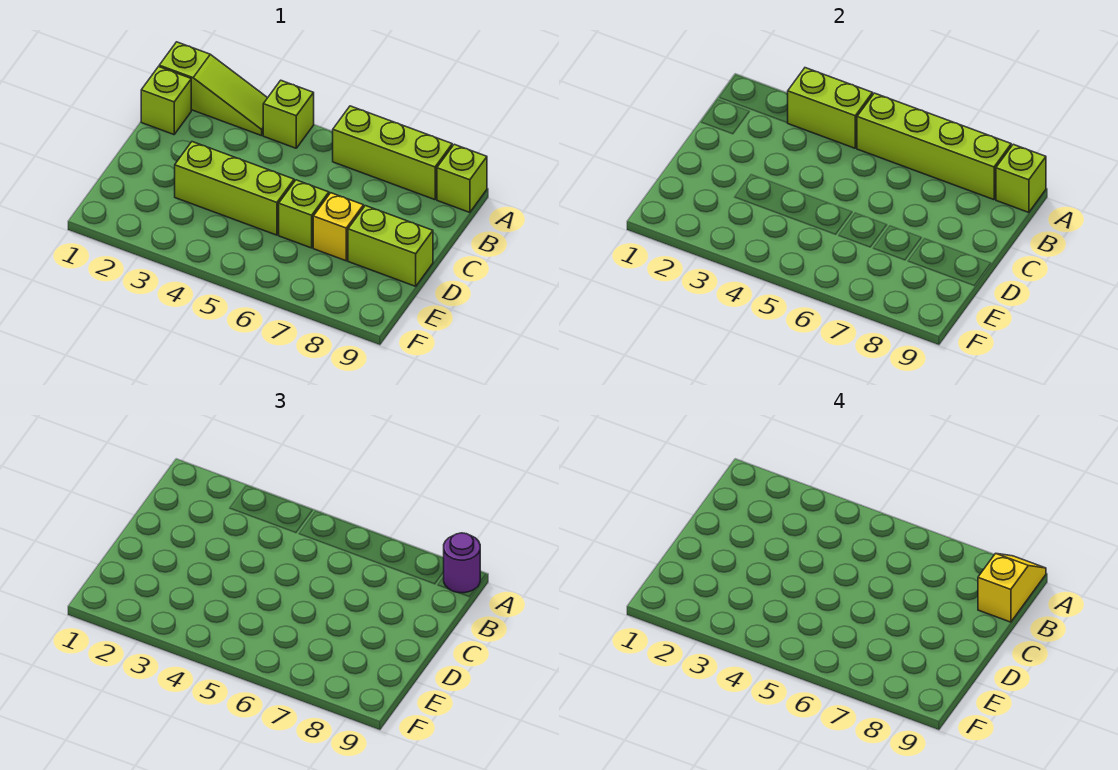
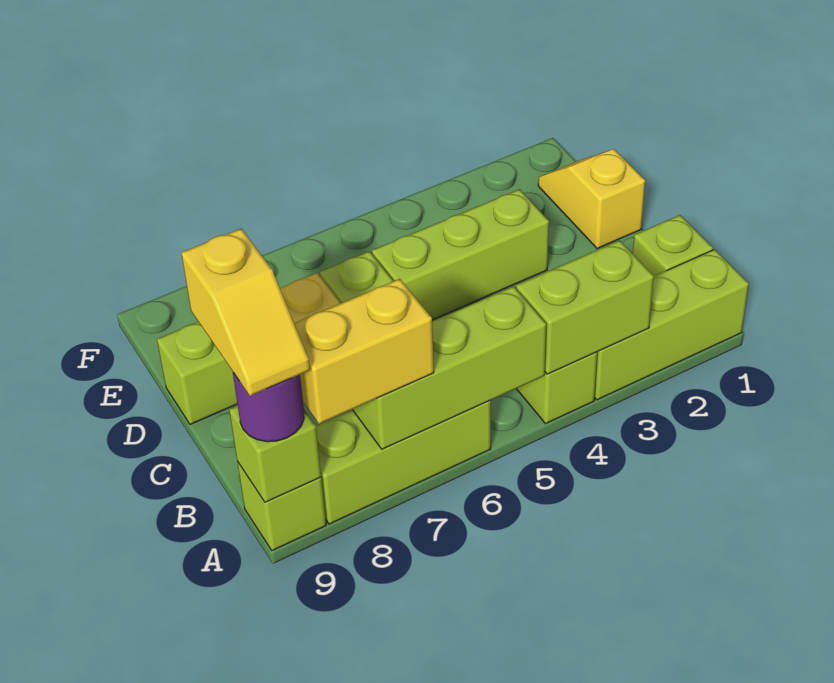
lime 1x3 slope [159,42,267,136] -> lime 1x3 brick [594,249,749,400]
lime 1x4 brick [857,93,1011,200] -> lime 1x3 brick [352,286,546,449]
none -> yellow 1x2 brick [294,279,434,424]
none -> yellow 1x2 slope [538,149,645,249]

